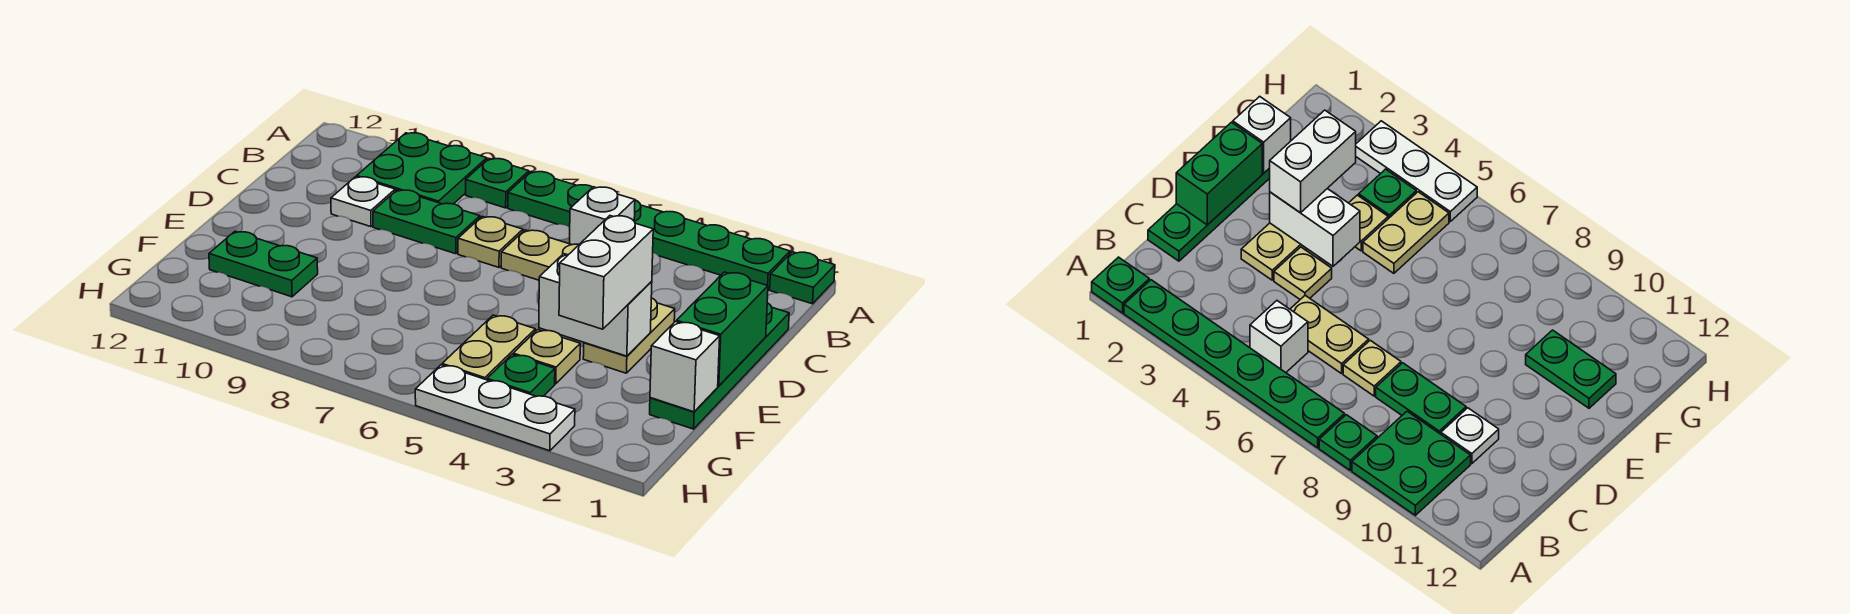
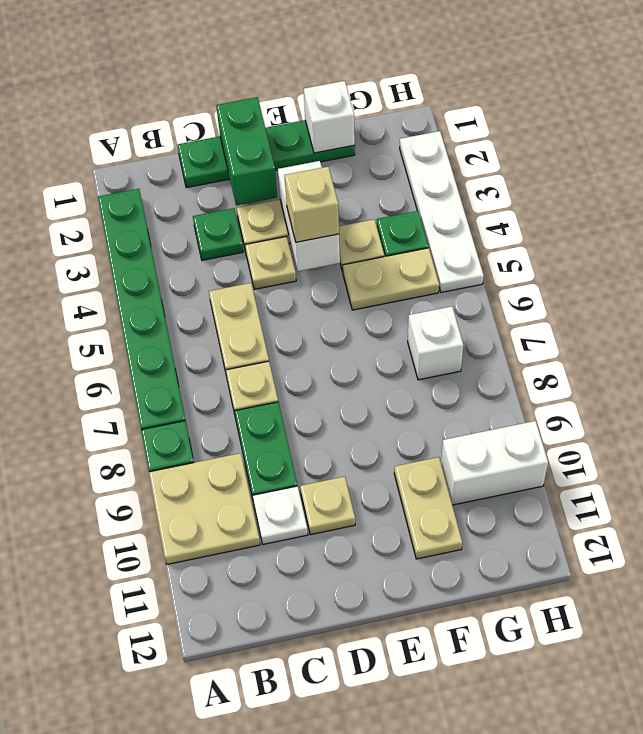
green 1x1 plate [770,252,835,304] -> green 1x1 plate moved to [193,208,243,260]
green 2x2 plate [357,133,487,204] -> tan 2x2 plate [149,453,260,564]
white 1x1 brick [570,187,635,245] -> white 1x1 brick moved to [408,306,463,380]
green 1x2 brick [676,272,768,386] -> green 1x2 brick turned to [216,97,277,206]
none -> tan 1x1 plate [300,477,355,535]
white 1x2 brick [559,216,653,329] -> white 1x2 brick moved to [441,421,548,505]
none -> tan 1x1 brick [284,167,339,242]
green 1x2 plate [209,231,318,297] -> tan 1x2 plate [394,457,462,559]
white 1x3 plate [415,365,575,451] -> white 1x4 plate [400,131,484,292]

